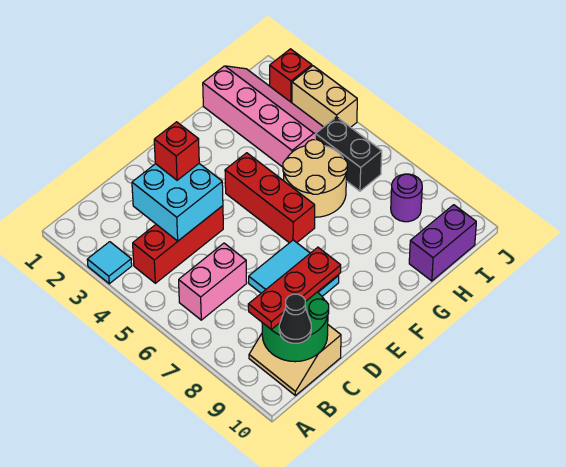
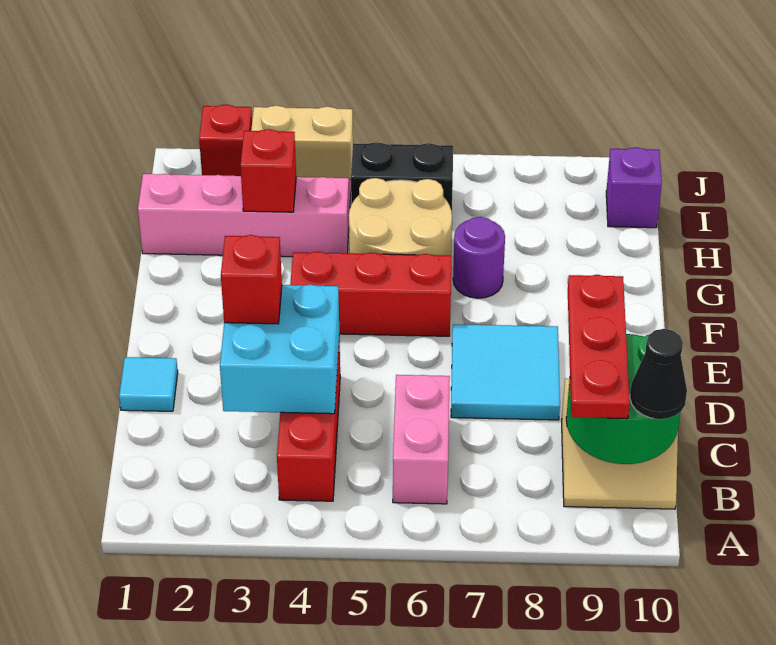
cyan 1x1 tile [87,242,132,284] -> cyan 1x1 tile moved to [119,357,178,411]
none -> red 1x1 brick [240,129,296,212]
purple 1x2 brick [409,205,476,281] -> purple 1x1 brick [606,147,662,228]
purple 1x1 round brick [391,174,422,222] -> purple 1x1 round brick moved to [453,217,505,298]

